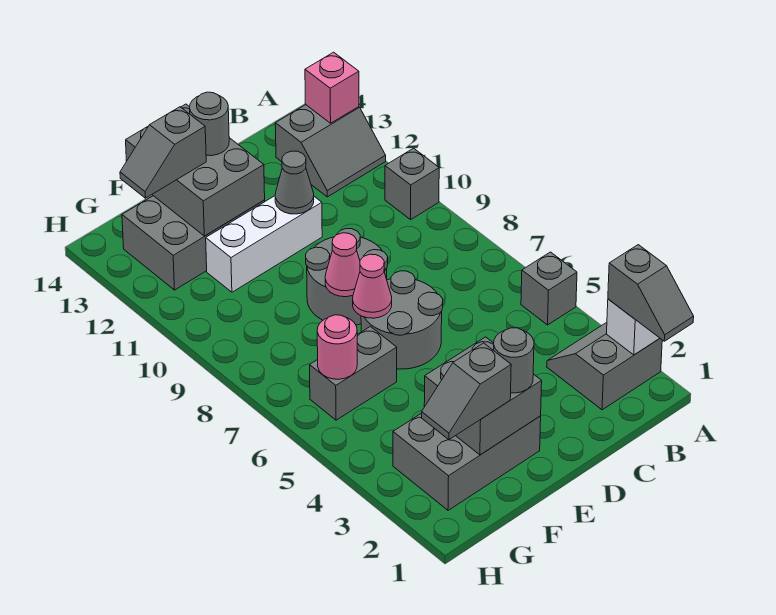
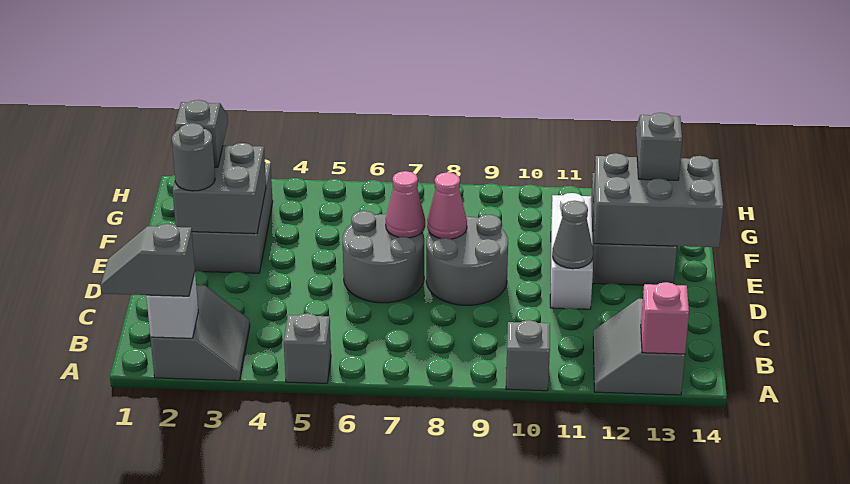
grey 1x1 round brick [190,92,229,156] -> none
grey 1x2 brick [310,326,397,420] -> none
pink 1x1 round brick [317,315,357,379] -> none

